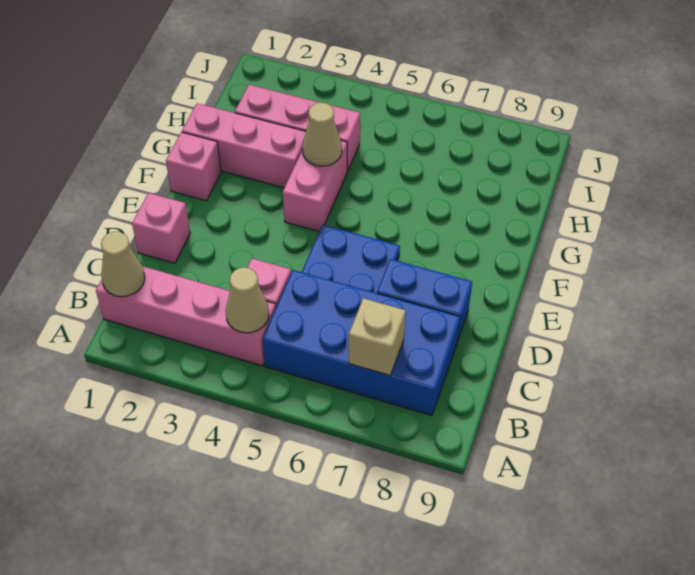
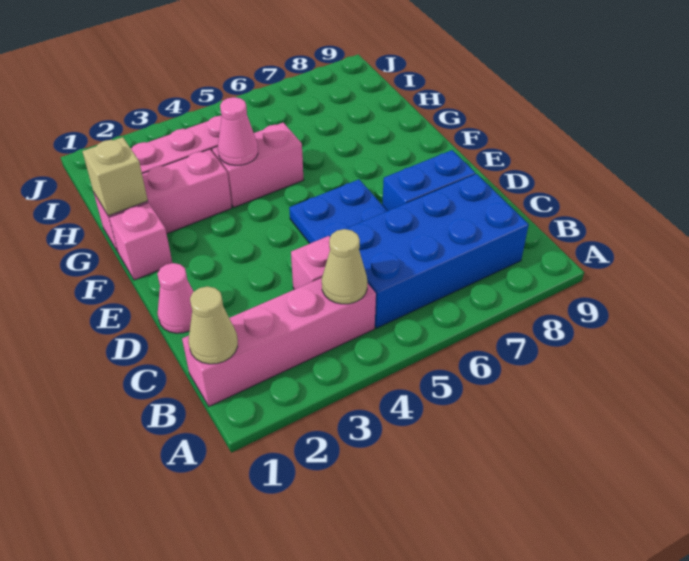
tan 1x1 brick [349,298,406,376] -> tan 1x1 brick moved to [82,137,148,216]
pink 1x1 brick [132,193,190,263] -> pink 1x1 cone [157,263,194,333]
pink 1x2 brick [283,141,348,231] -> pink 1x2 brick turned to [212,123,304,207]
tan 1x1 cone [302,103,342,166] -> pink 1x1 cone [218,97,258,166]

